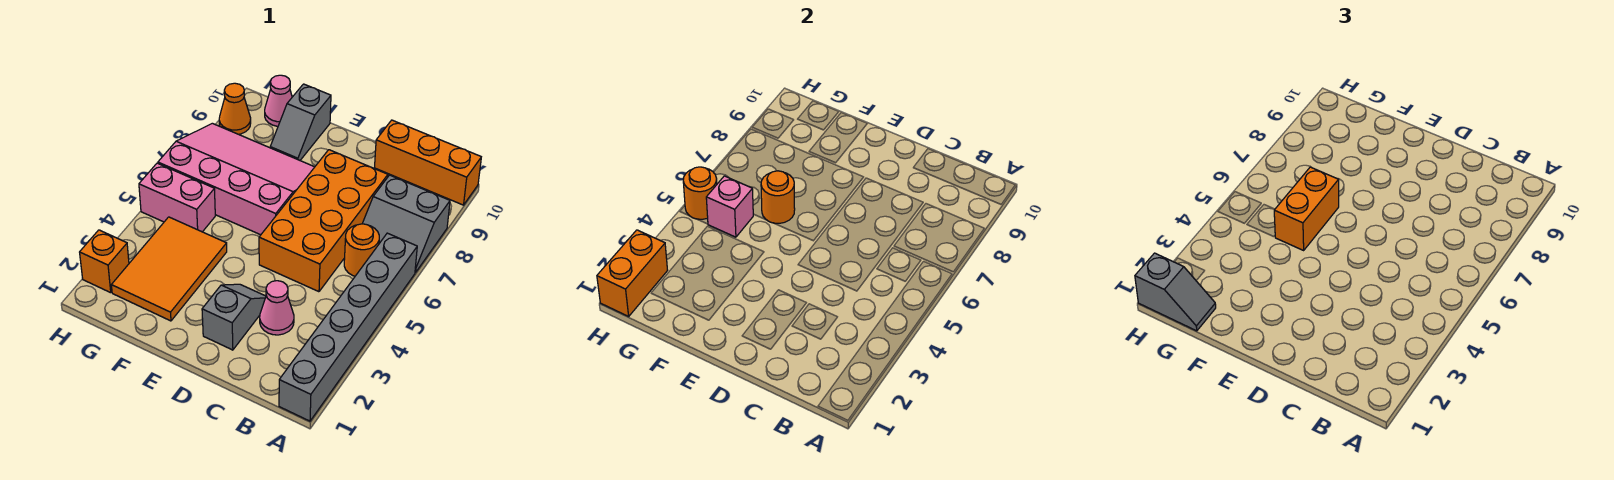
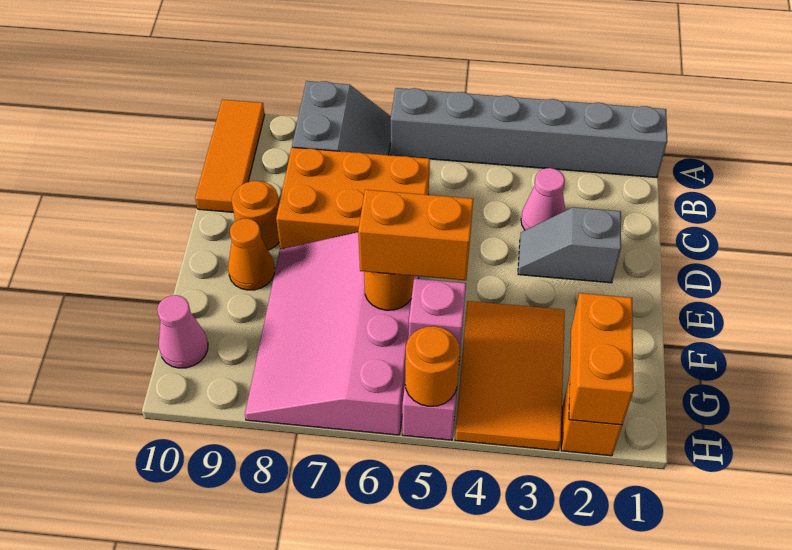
orange 1x3 brick [374,120,481,205] -> orange 1x3 tile [195,99,265,212]
orange 1x1 round brick [344,224,379,276] -> orange 1x1 round brick moved to [232,181,279,250]
orange 2x4 brick [259,150,388,292] -> orange 2x3 brick [276,147,430,249]
orange 2x3 tile [111,217,227,321] -> orange 2x3 tile turned to [455,301,565,450]
grey 1x2 slope [270,84,331,160] -> none
grey 1x2 slope [1135,253,1216,331] -> none
orange 1x2 brick [597,230,668,316] -> orange 1x2 brick turned to [569,293,634,425]
orange 1x1 cone [219,83,251,134] -> orange 1x1 cone moved to [228,218,274,290]

